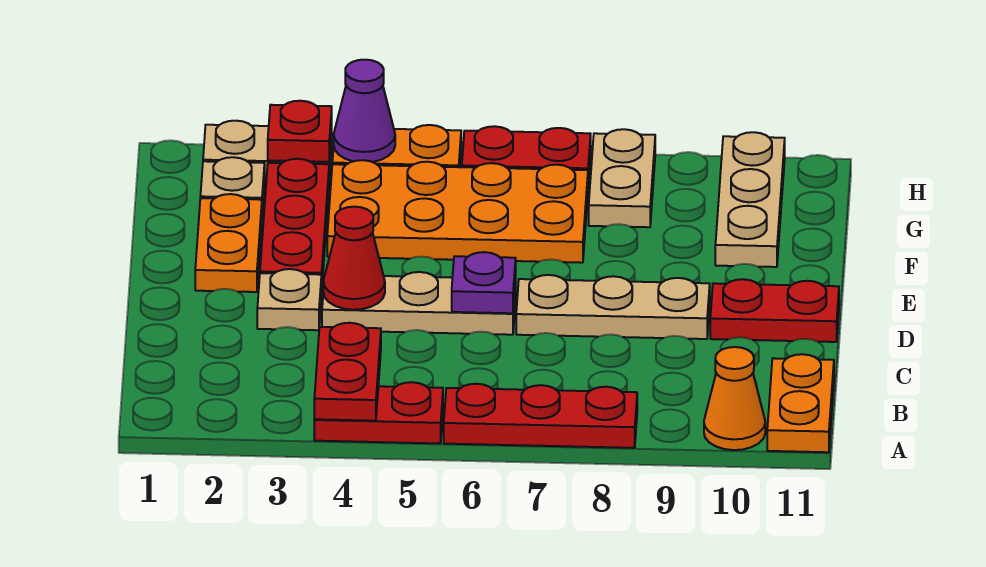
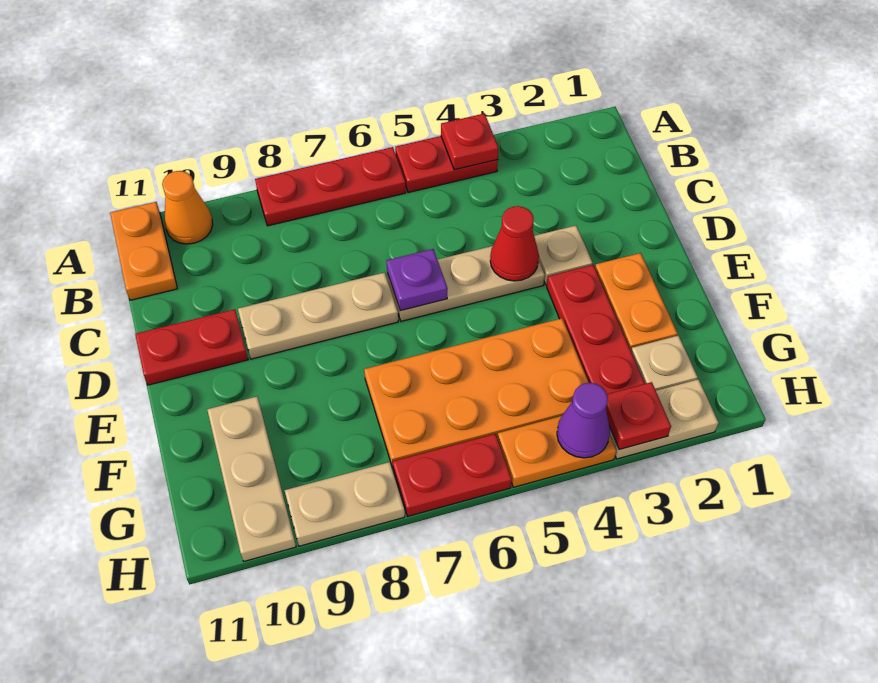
red 1x2 plate [314,323,381,421] -> red 1x1 plate [441,114,499,170]
tan 1x2 plate [589,129,655,227] -> tan 1x2 plate turned to [285,462,405,546]

